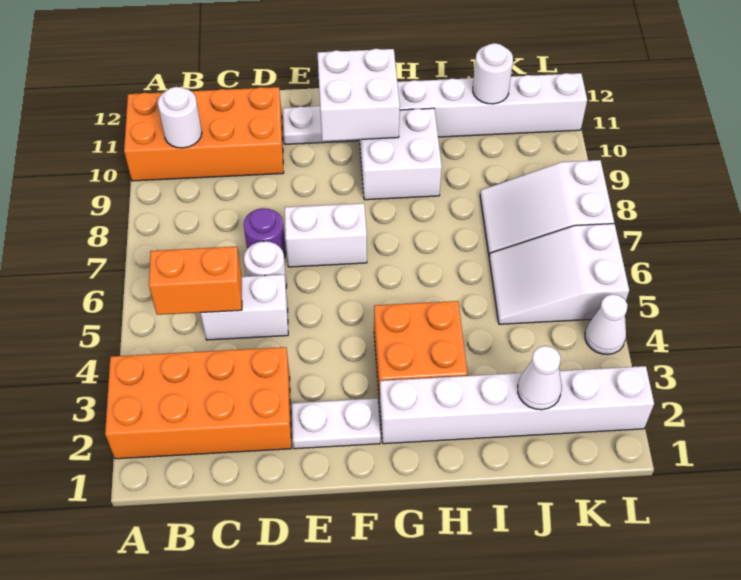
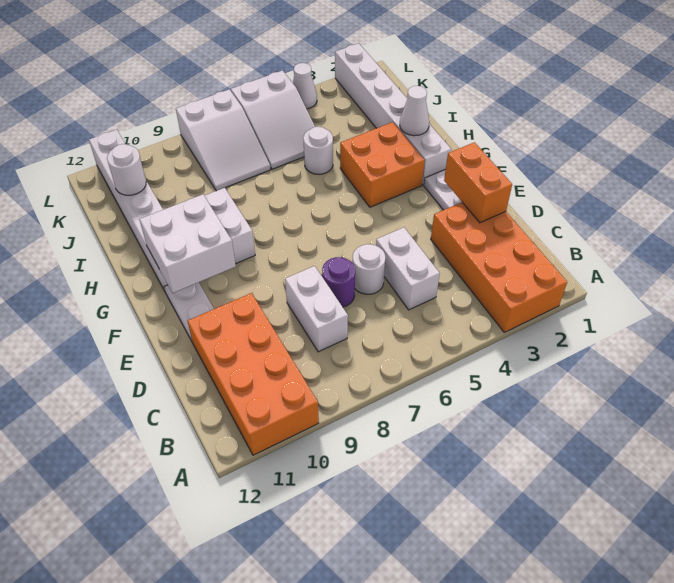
orange 1x2 brick [149,247,242,315] -> orange 1x2 brick moved to [444,142,512,223]
white 1x1 round brick [158,87,202,148] -> white 1x1 round brick moved to [303,127,333,174]
white 1x2 brick [285,203,367,267] -> white 1x2 brick moved to [285,266,348,352]
white 1x1 cone [518,346,562,410] -> white 1x1 cone moved to [400,86,429,136]

